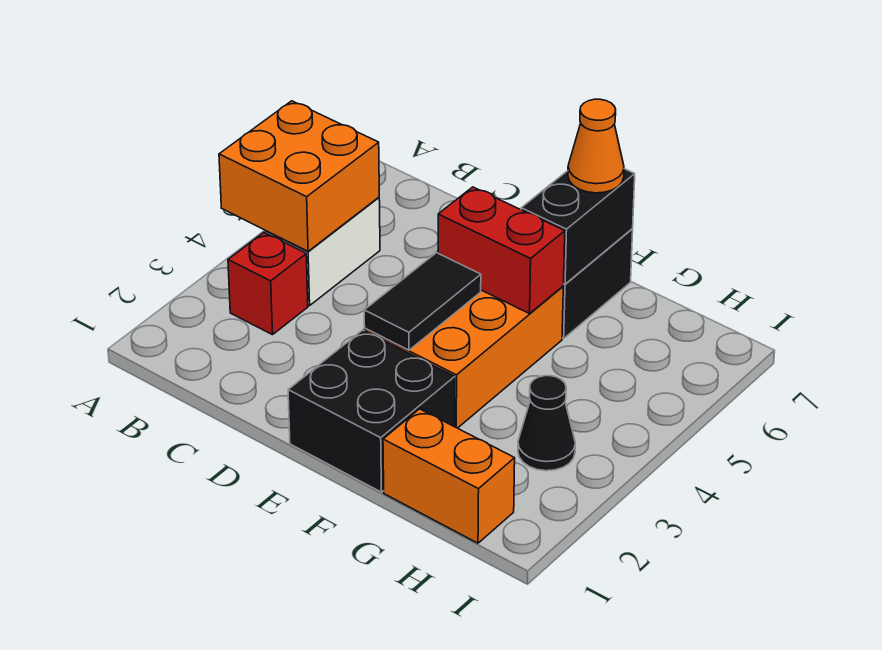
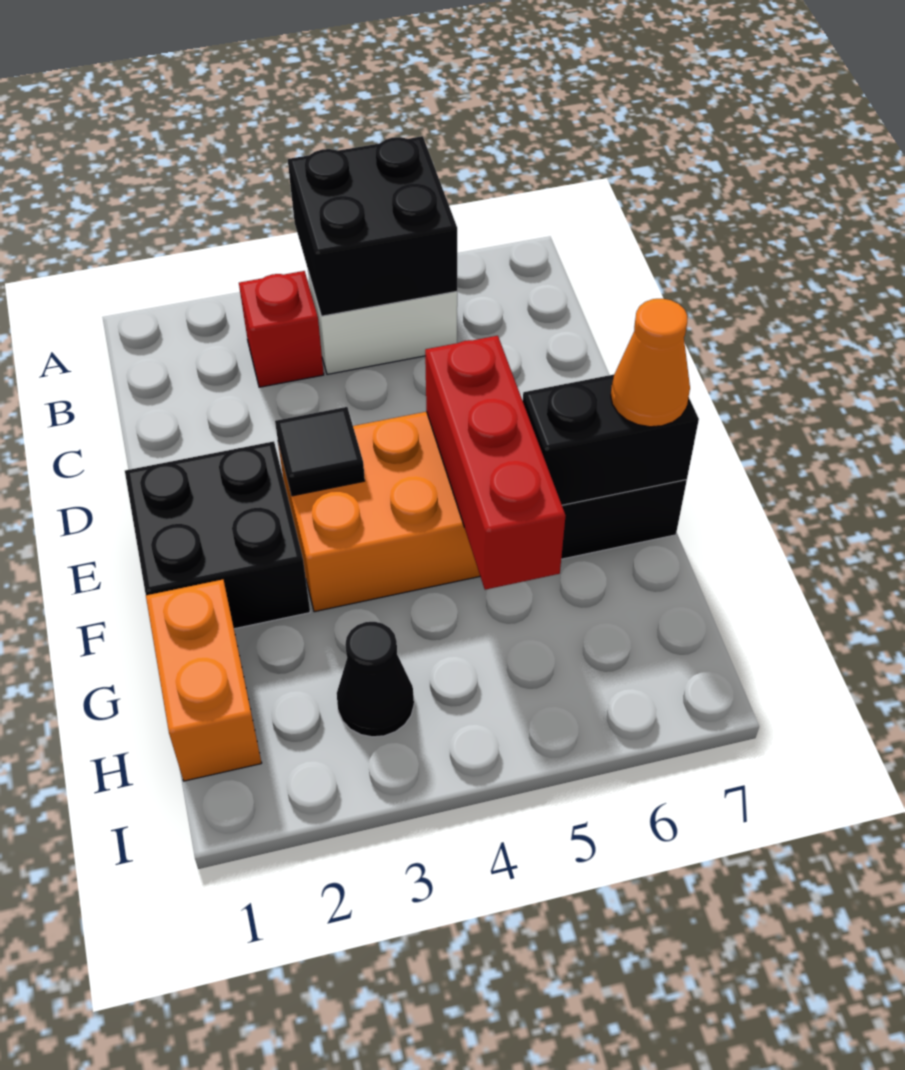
orange 2x2 brick [219,101,379,251] -> black 2x2 brick [288,136,457,316]
black 1x2 tile [364,253,481,350] -> black 1x1 tile [275,407,365,496]
red 1x2 brick [438,187,565,314] -> red 1x3 brick [425,336,566,590]

